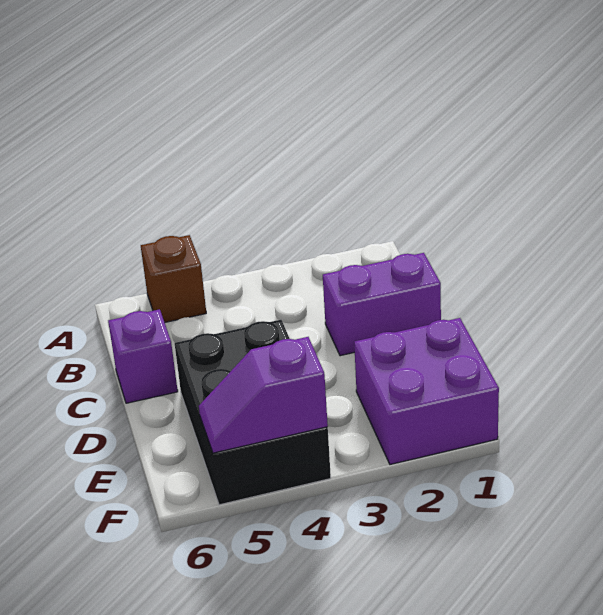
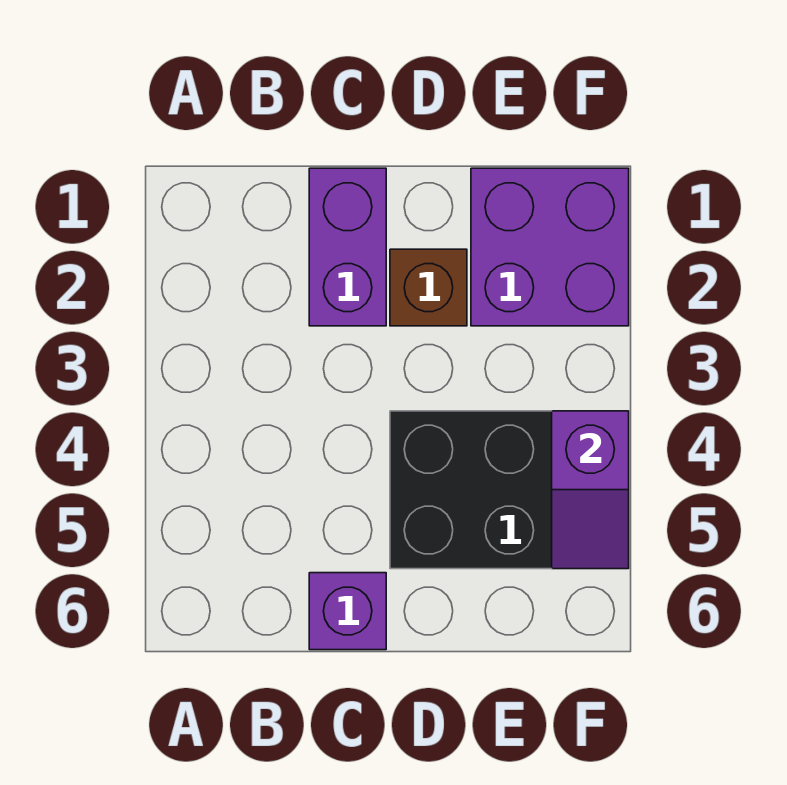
brown 1x1 brick [141,235,206,322] -> brown 1x1 brick moved to [390,249,467,326]

